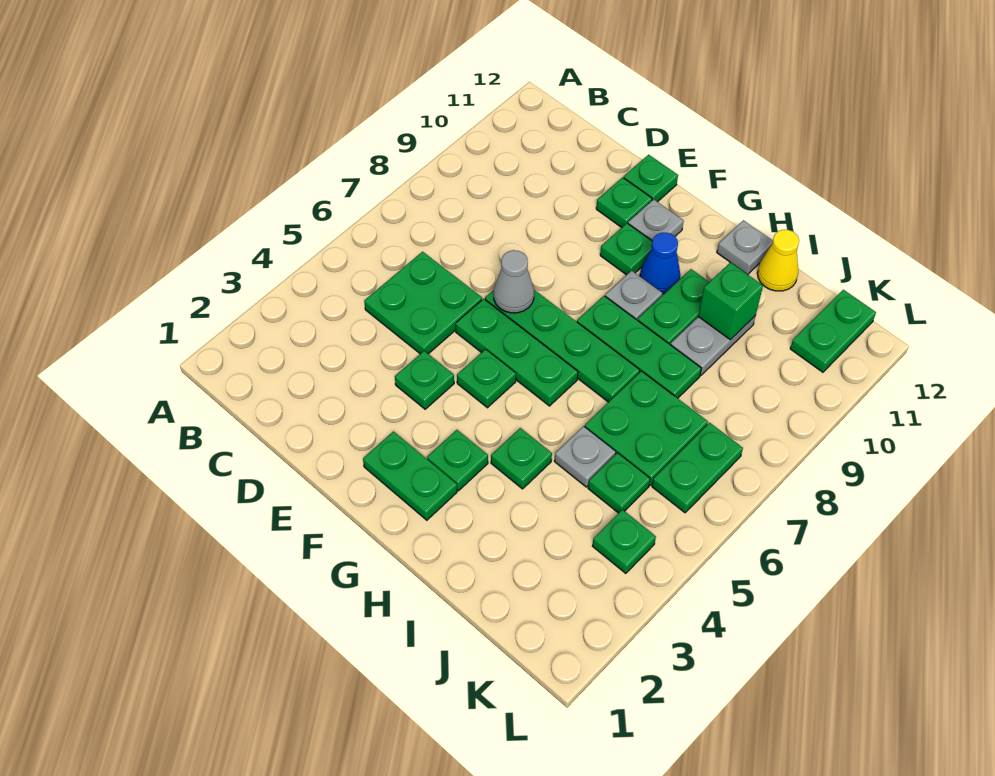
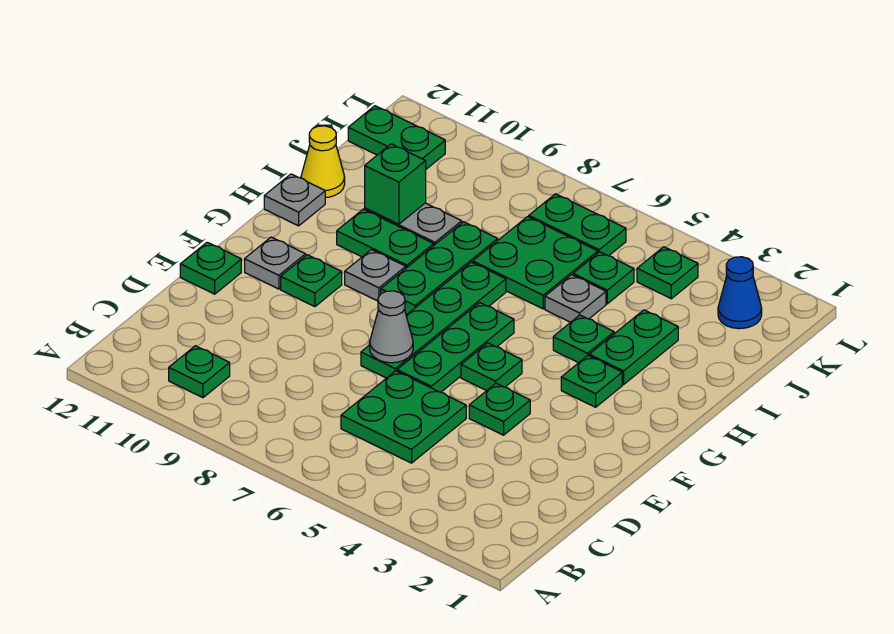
green 1x1 plate [596,177,652,228] -> green 1x1 plate moved to [169,346,230,398]
green 1x2 plate [363,431,457,520] -> green 1x2 plate moved to [589,310,678,385]
blue 1x1 cone [640,233,680,294] -> blue 1x1 cone moved to [718,257,762,329]

